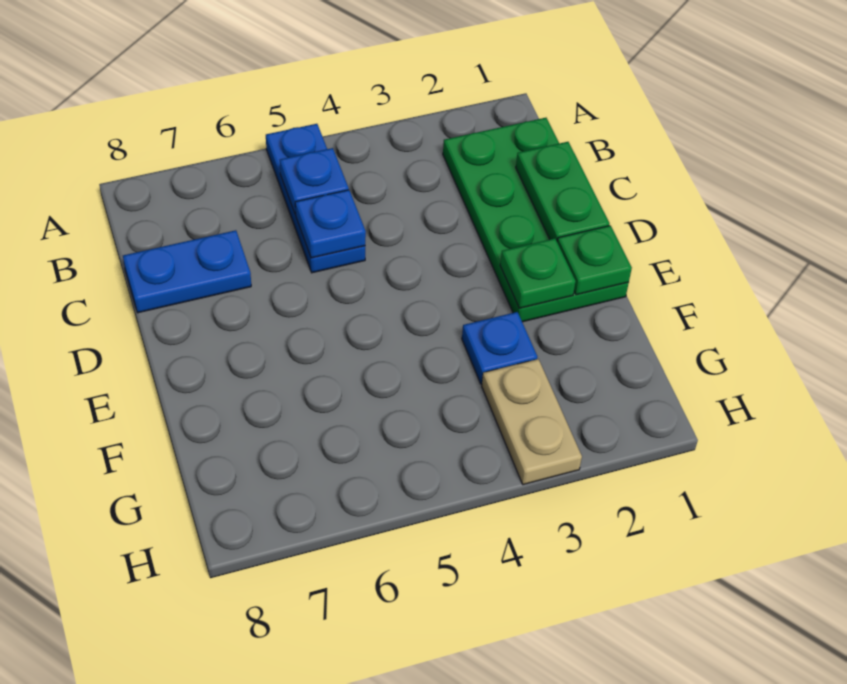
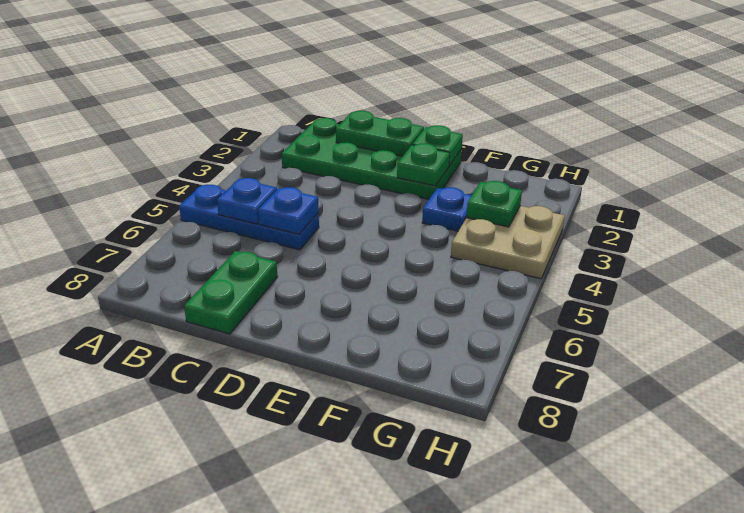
blue 1x2 plate [123,230,251,313] -> green 1x2 plate [184,251,278,334]
tan 1x2 plate [482,359,582,485] -> tan 2x2 plate [451,206,565,279]
none -> green 1x1 plate [466,181,522,227]

